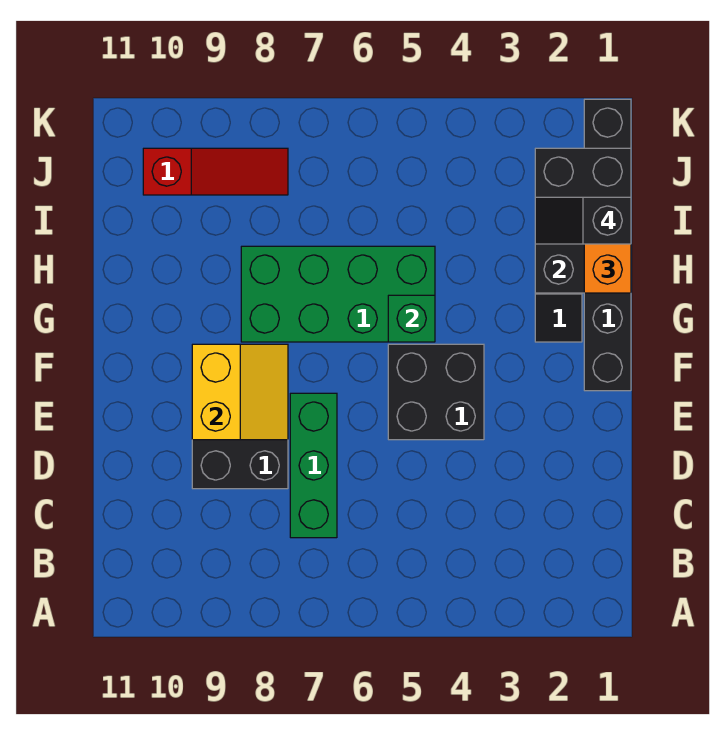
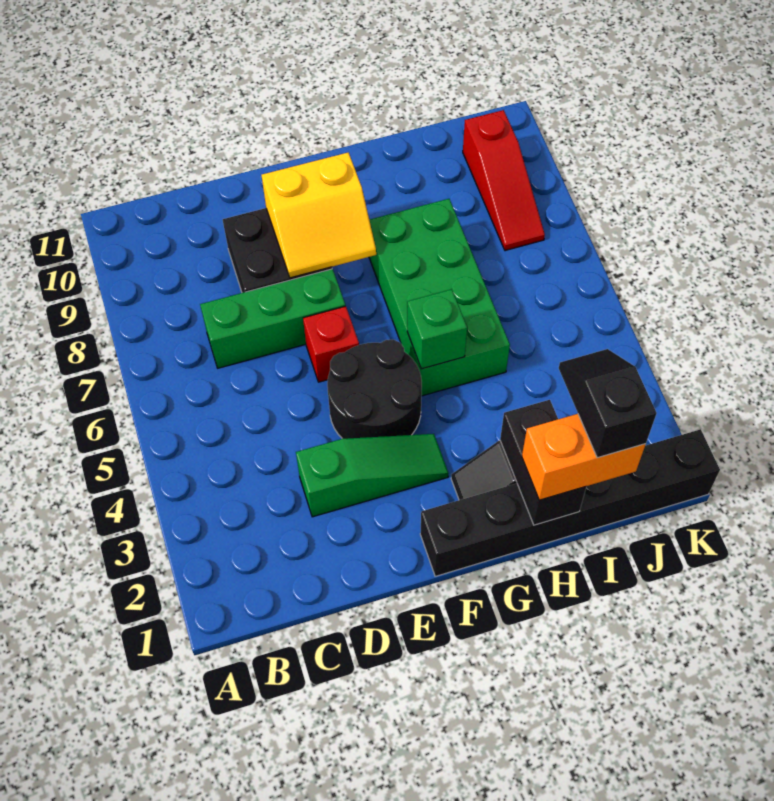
none -> green 1x3 slope [296,434,449,517]
black 2x2 brick [388,344,484,440] -> black 2x2 round brick [327,340,422,439]
none -> red 1x1 brick [303,306,359,382]
black 2x3 brick [535,148,631,293] -> black 1x2 brick [500,400,586,525]

